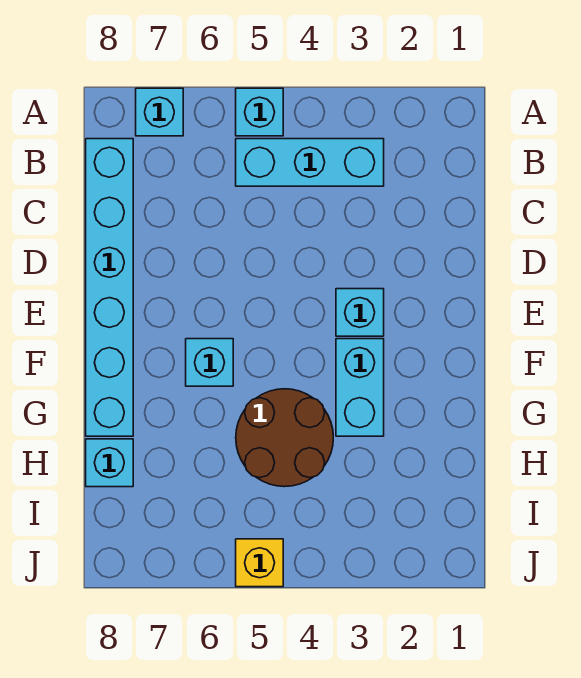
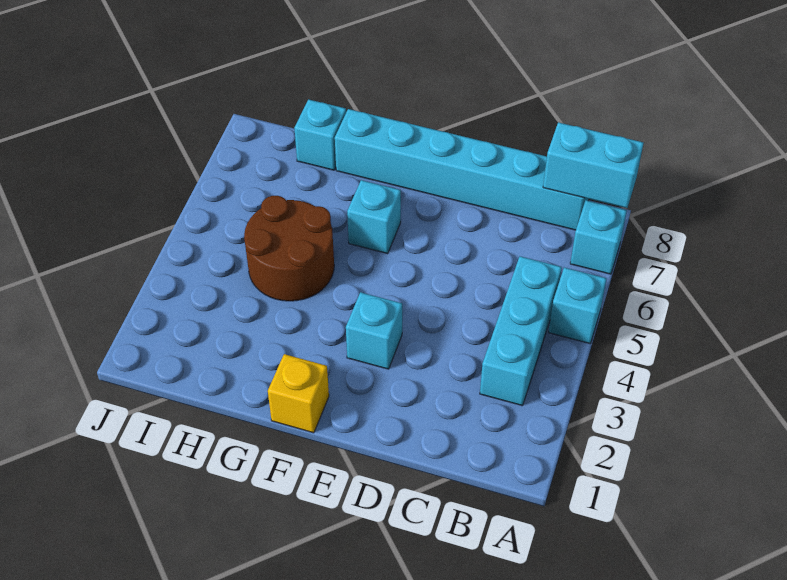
cyan 1x2 brick [336,339,384,436] -> cyan 1x2 brick moved to [543,122,644,208]
yellow 1x1 brick [236,539,283,587] -> yellow 1x1 brick moved to [268,354,329,433]

